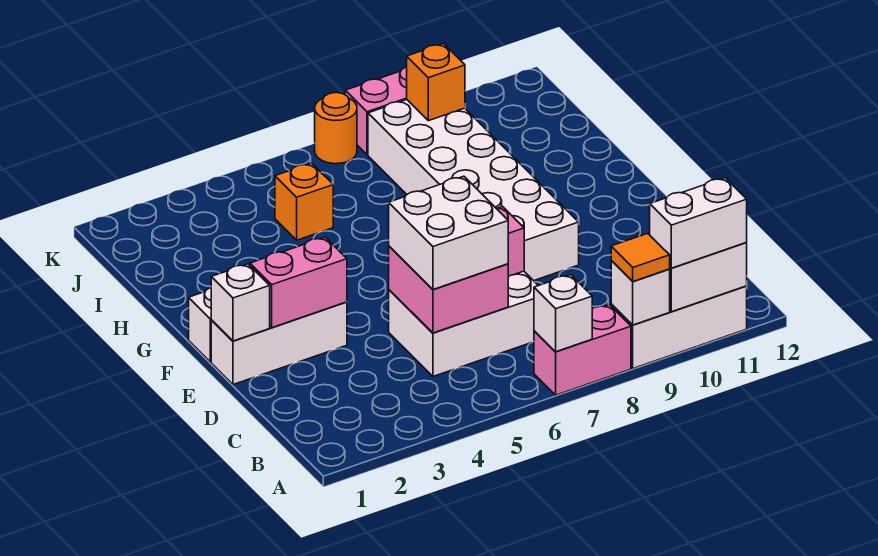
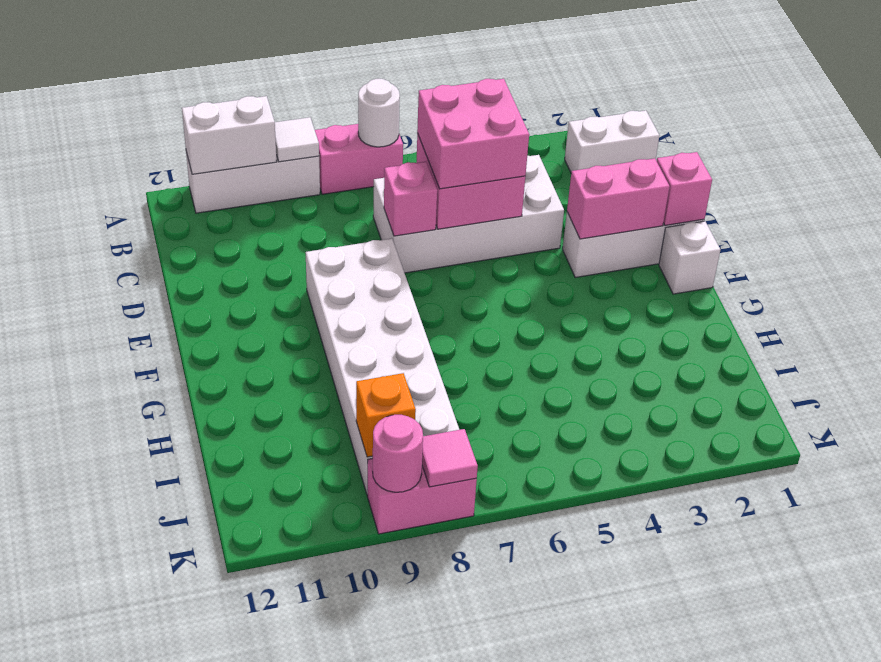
white 1x1 brick [534,275,592,352] -> white 1x1 round brick [358,79,400,147]
white 1x1 brick [611,261,670,325] -> white 1x1 tile [275,117,319,162]
orange 1x1 tile [611,233,670,281] -> none
white 1x2 brick [650,178,747,268] -> white 1x2 brick moved to [565,110,659,172]
white 2x3 brick [389,271,538,376] -> white 2x4 brick [373,155,564,273]
white 2x2 brick [389,176,508,289] -> pink 2x2 brick [417,79,529,189]
white 1x1 brick [211,264,270,341] -> pink 1x1 brick [657,152,712,225]
orange 1x1 brick [275,163,333,240] -> none
orange 1x1 round brick [315,93,357,164] -> none
none -> pink 1x1 tile [422,429,478,487]
none -> pink 1x1 round brick [373,415,423,492]

